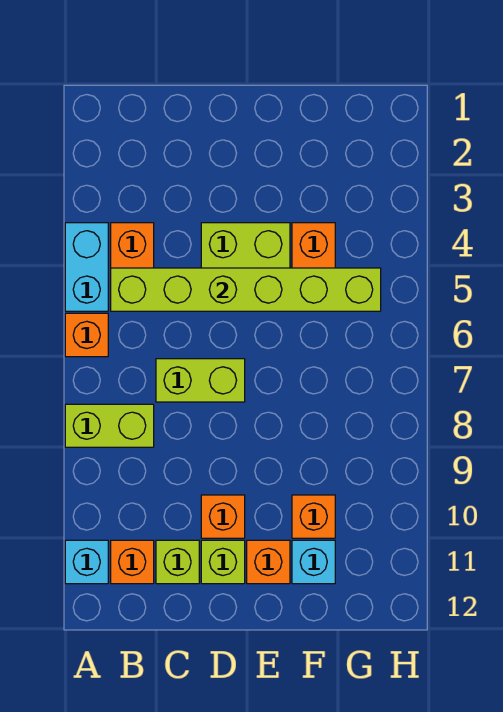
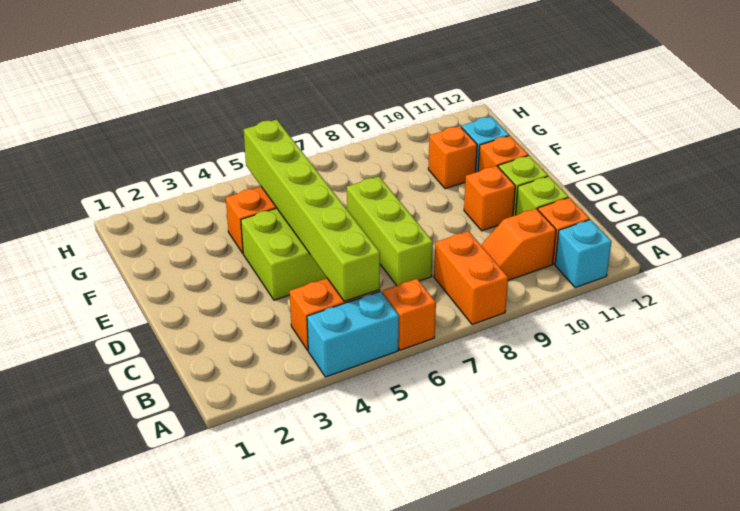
lime 1x2 brick [65,404,154,447] -> orange 1x2 brick [434,231,508,325]
none -> orange 1x2 slope [481,208,556,280]
lime 1x2 brick [156,359,245,402] -> lime 1x3 brick [347,177,433,286]

